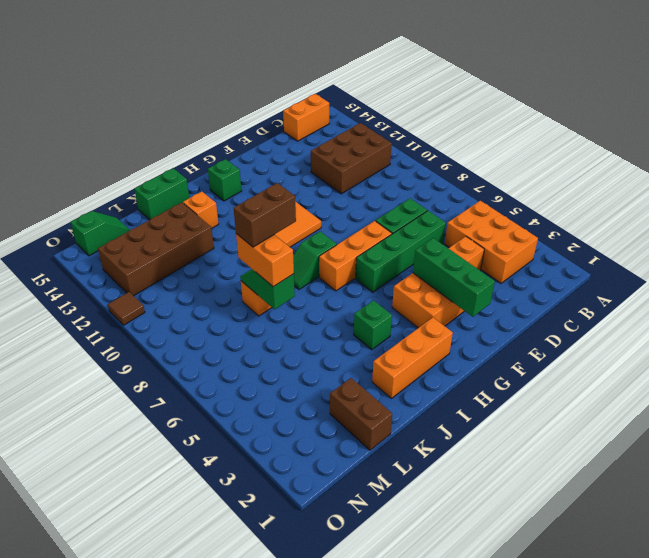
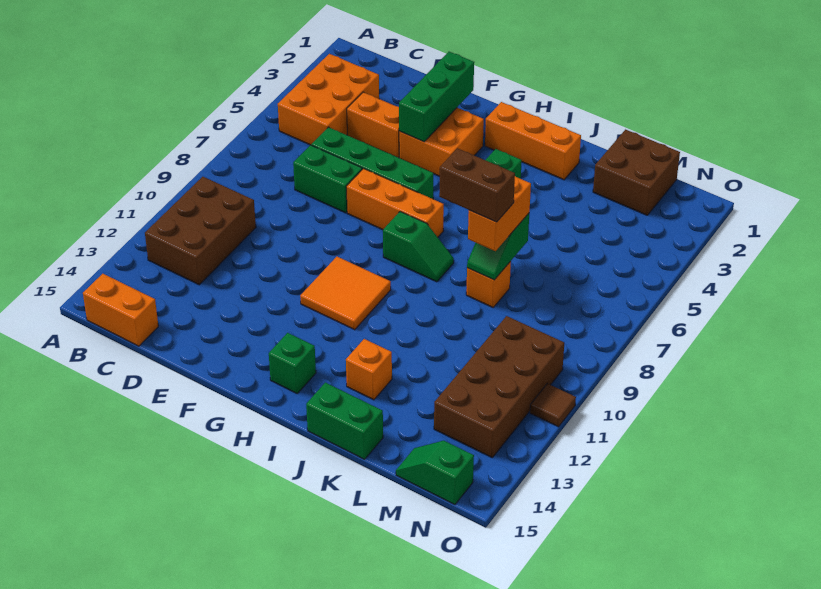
brown 2x3 brick [311,123,392,194] -> brown 2x3 brick turned to [145,177,256,285]
brown 2x4 brick [98,202,214,296] -> brown 2x4 brick turned to [434,316,564,457]
brown 1x2 brick [330,378,392,450] -> brown 2x2 brick [593,130,680,215]

